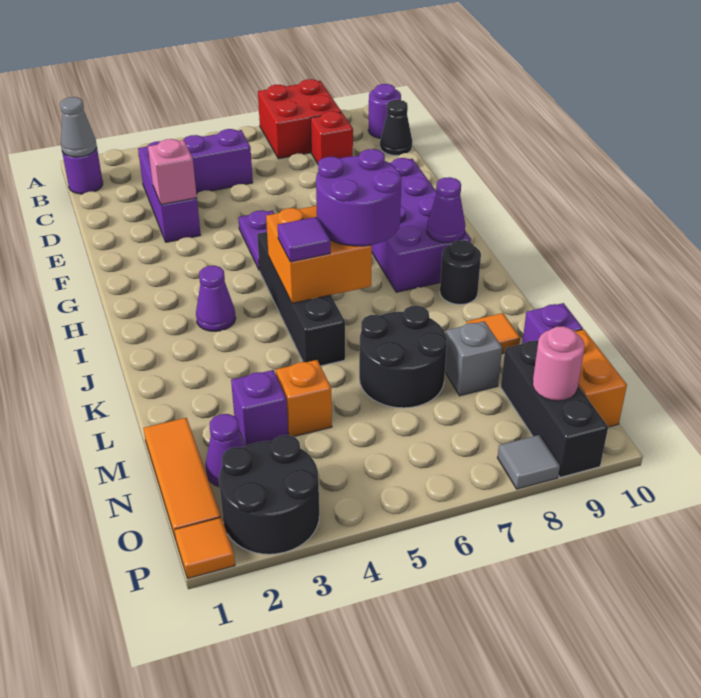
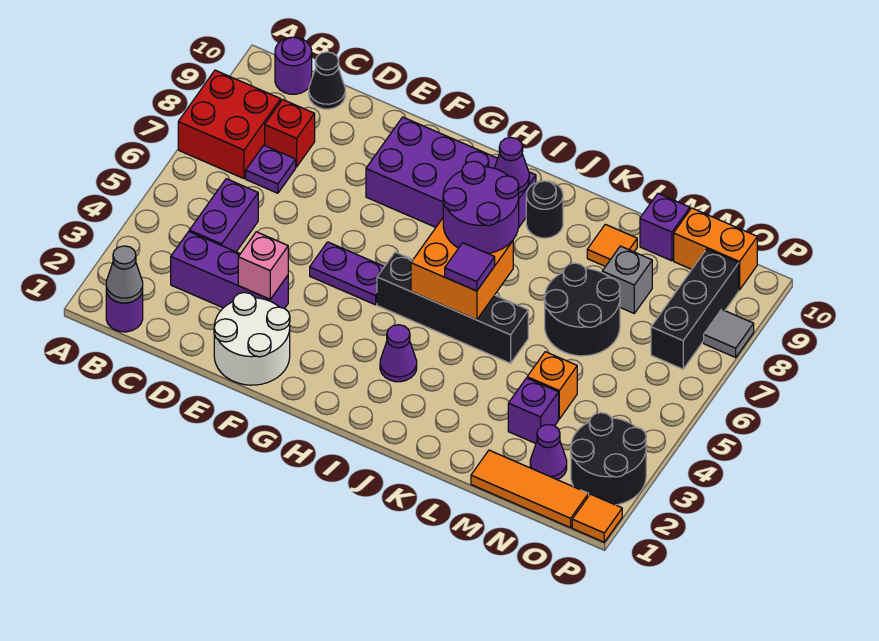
none -> purple 1x1 plate [246,145,296,193]
none -> white 2x2 round brick [214,292,290,385]
black 1x3 brick [501,340,608,477] -> black 1x3 brick turned to [651,249,739,369]
pink 1x1 round brick [533,326,585,401] -> none

